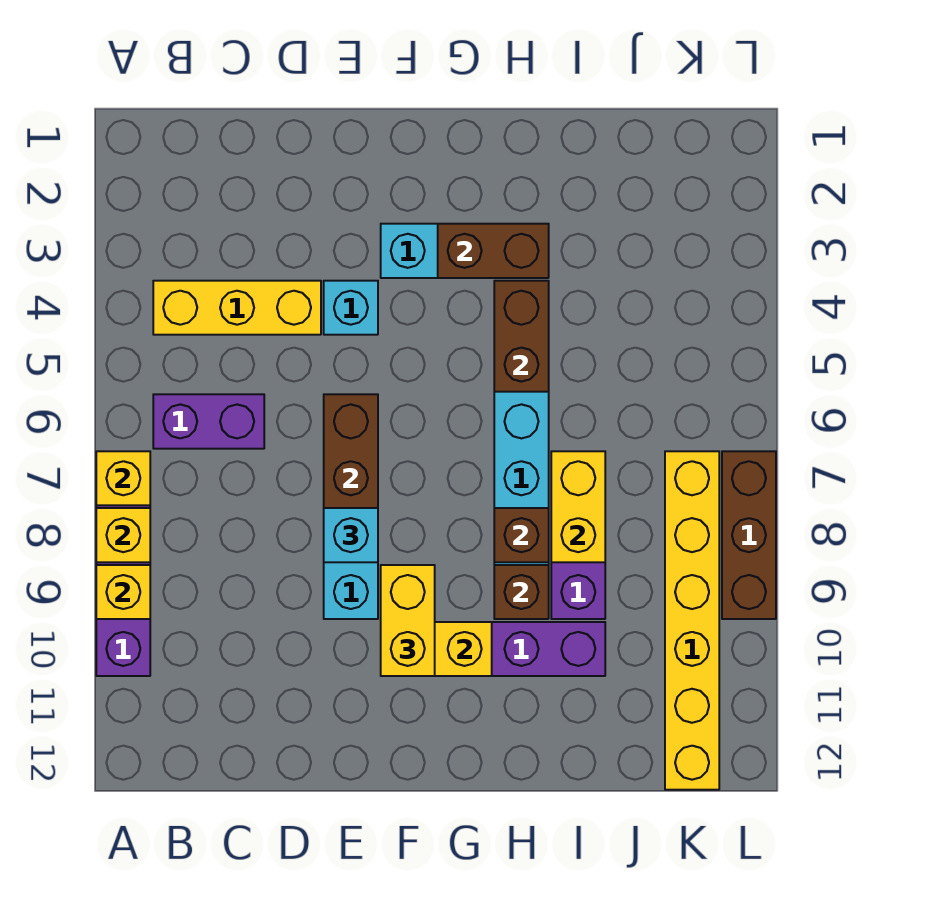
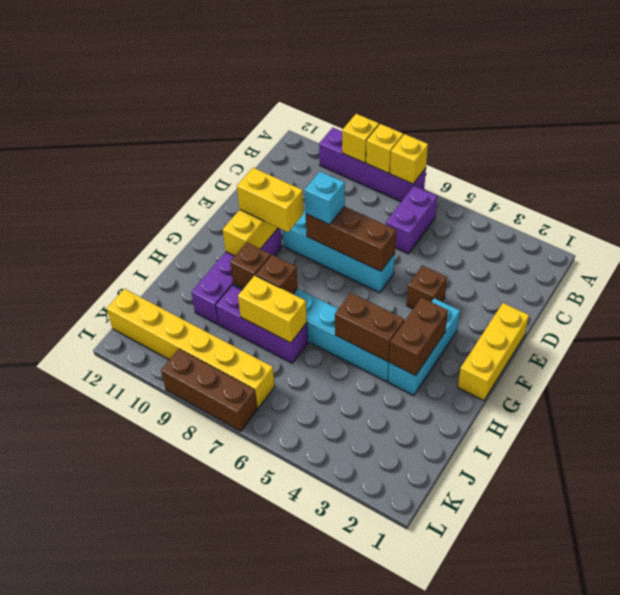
yellow 1x3 brick [153,281,321,335] -> yellow 1x3 brick moved to [458,303,529,401]
cyan 1x1 brick [324,281,378,335] -> brown 1x1 brick [407,265,447,309]

